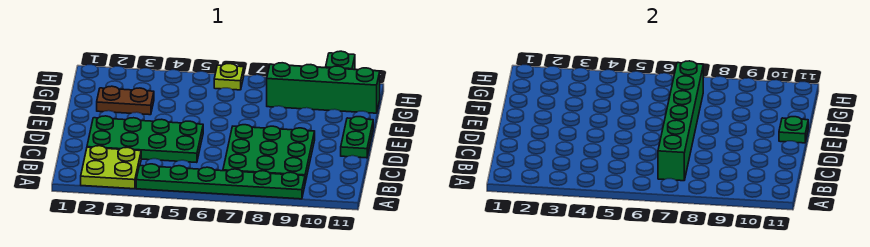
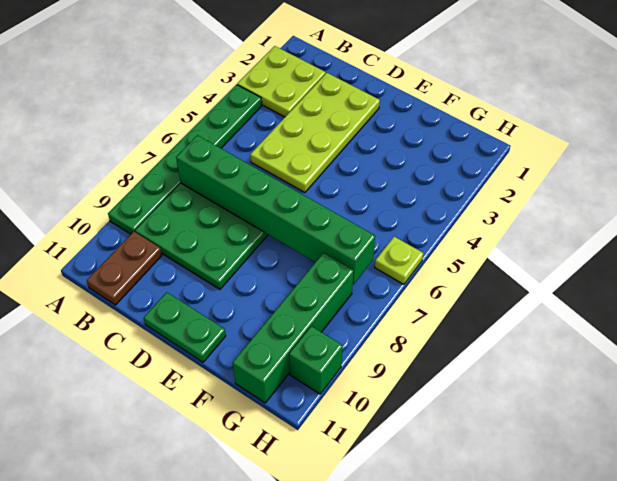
green 2x4 plate [87,116,203,163] -> lime 2x4 plate [250,73,380,193]
green 1x1 plate [779,117,808,143] -> none
brown 1x2 plate [97,86,154,115] -> brown 1x2 plate moved to [87,232,162,305]

